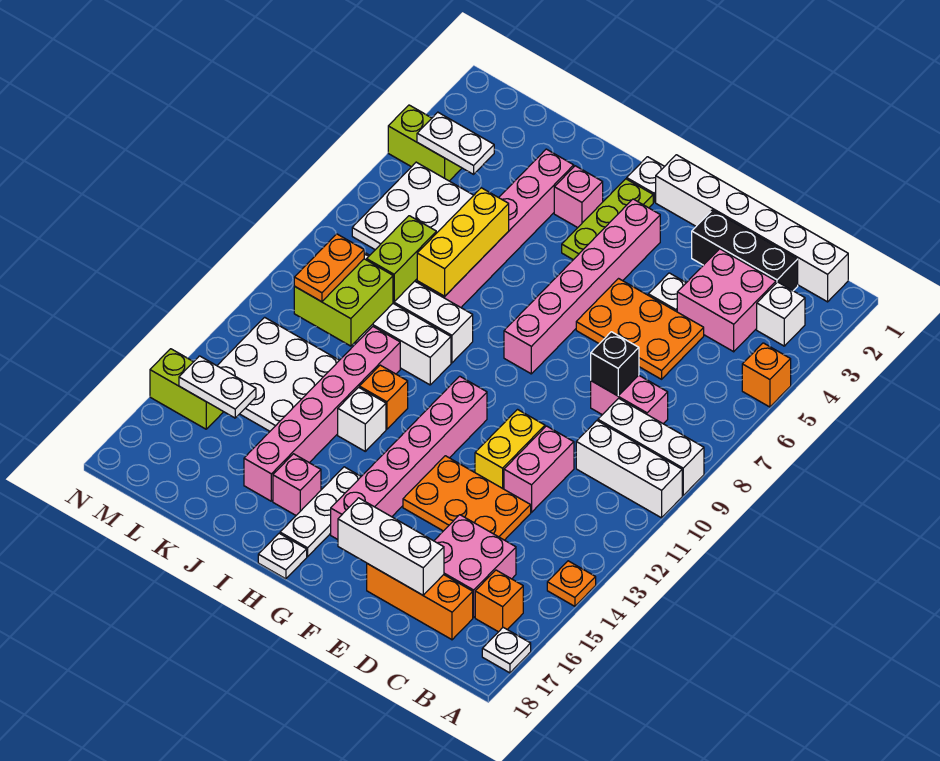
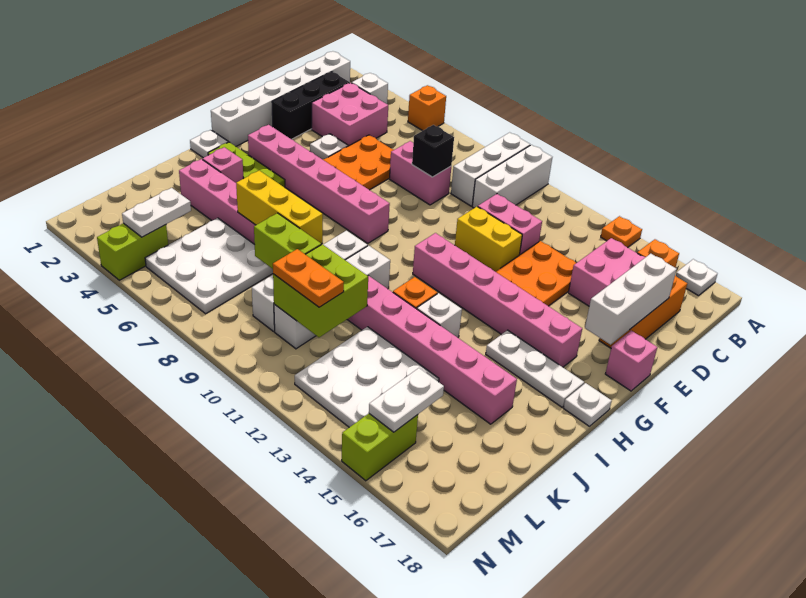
pink 1x2 brick [591,375,668,424] -> pink 1x2 brick turned to [390,141,451,205]
pink 1x1 brick [273,454,321,515] -> pink 1x1 brick moved to [605,331,657,391]

